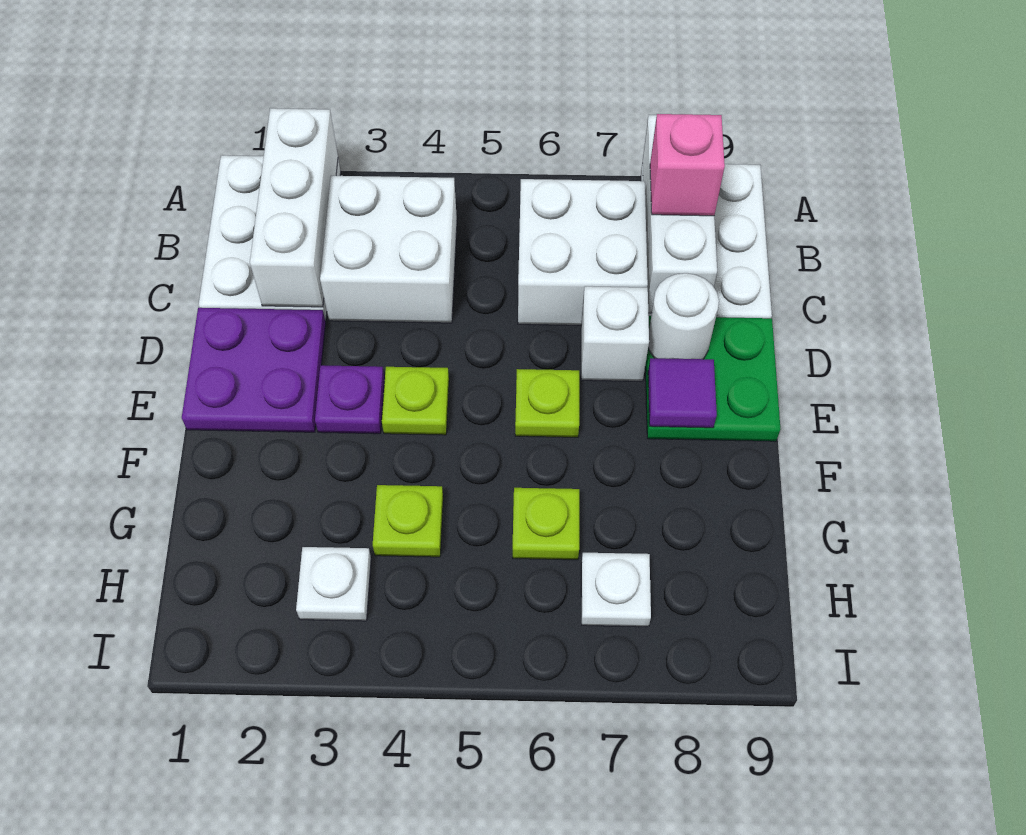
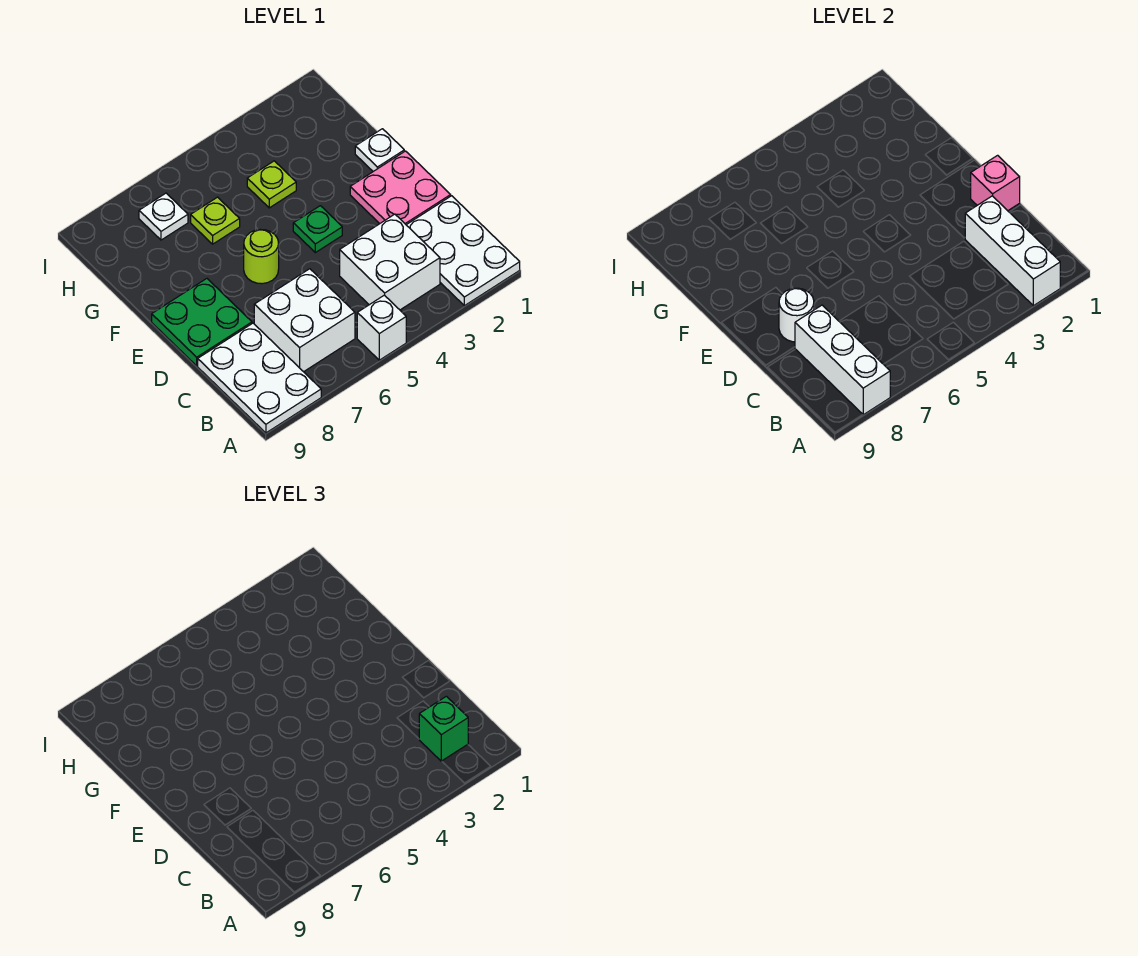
none -> green 1x1 brick [419,696,468,761]
pink 1x1 brick [650,114,725,216] -> pink 1x1 brick moved to [971,155,1020,211]
purple 2x2 plate [182,308,326,432] -> pink 2x2 plate [350,151,451,225]
white 1x1 brick [581,286,649,381] -> white 1x1 brick moved to [357,295,406,360]
purple 1x1 plate [315,365,385,434] -> none
lime 1x1 plate [382,367,449,435] -> green 1x1 plate [293,206,342,253]
lime 1x1 plate [515,369,579,437] -> lime 1x1 round brick [244,229,279,284]
purple 1x1 tile [648,358,717,428] -> none
white 1x1 plate [296,547,371,621] -> white 1x1 plate moved to [355,129,404,171]

